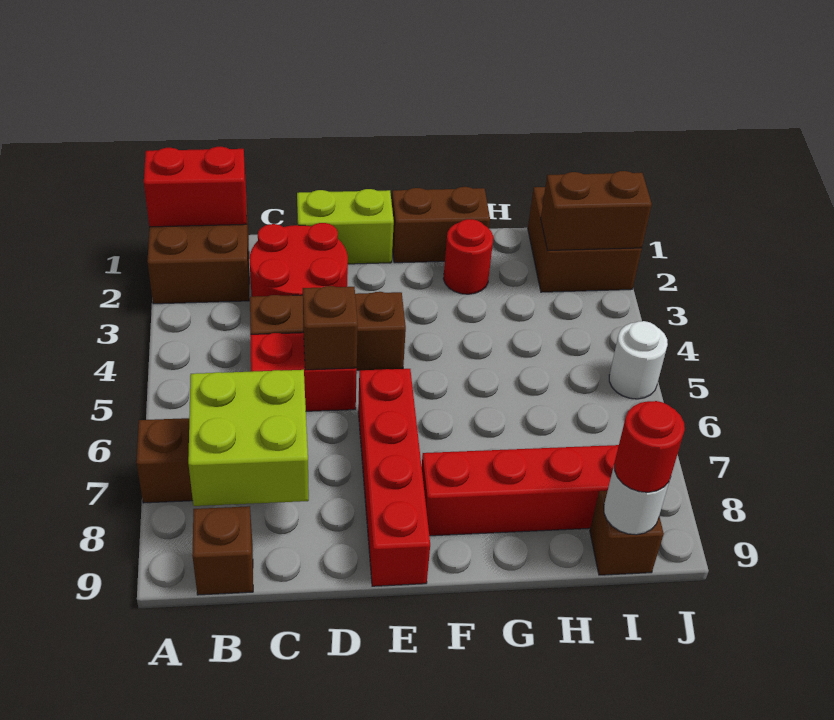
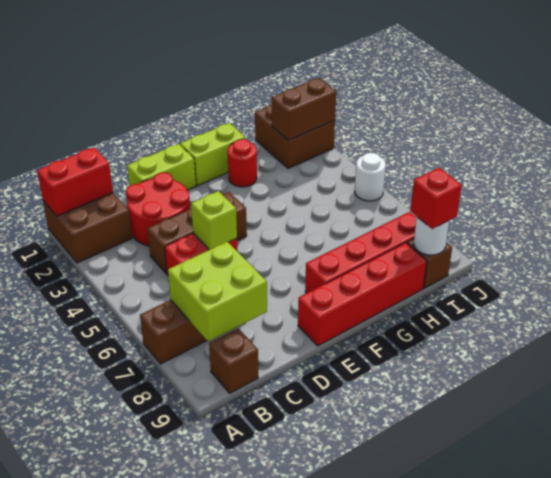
brown 1x1 brick [303,286,358,370] -> lime 1x1 brick [191,191,237,250]
red 1x4 brick [358,369,430,586] -> red 1x4 brick turned to [298,243,427,346]
brown 1x2 brick [392,187,490,263] -> lime 1x2 brick [180,123,245,186]
red 1x1 round brick [614,401,685,492] -> red 1x1 brick [410,168,462,229]

